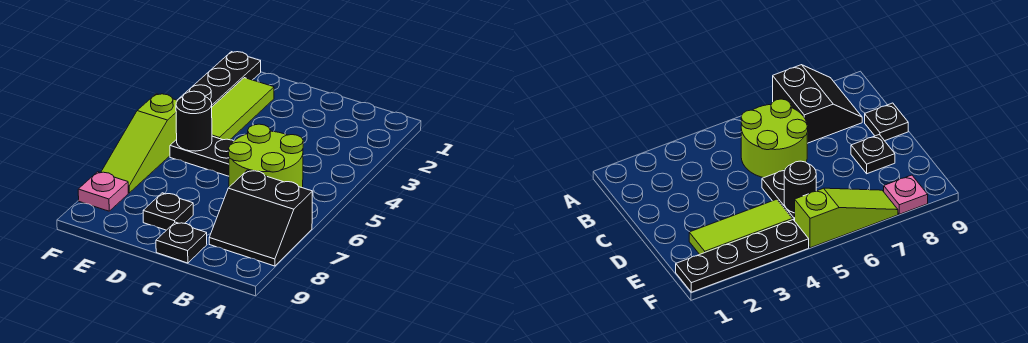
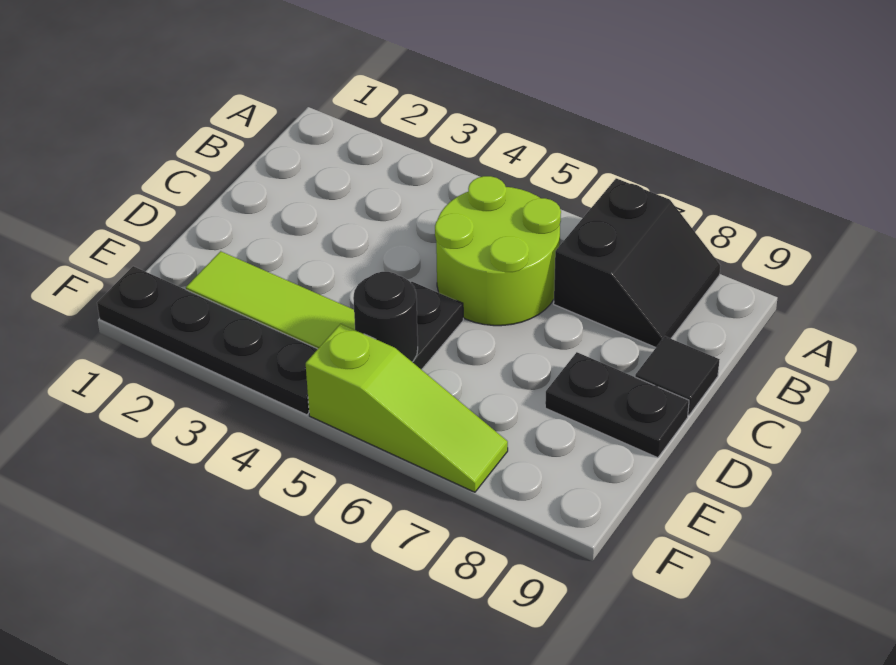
black 1x1 plate [156,222,207,263] -> black 1x1 tile [635,336,720,415]
black 1x1 plate [143,193,193,230] -> black 1x2 plate [545,352,689,458]
pink 1x1 plate [78,172,128,211] -> none

